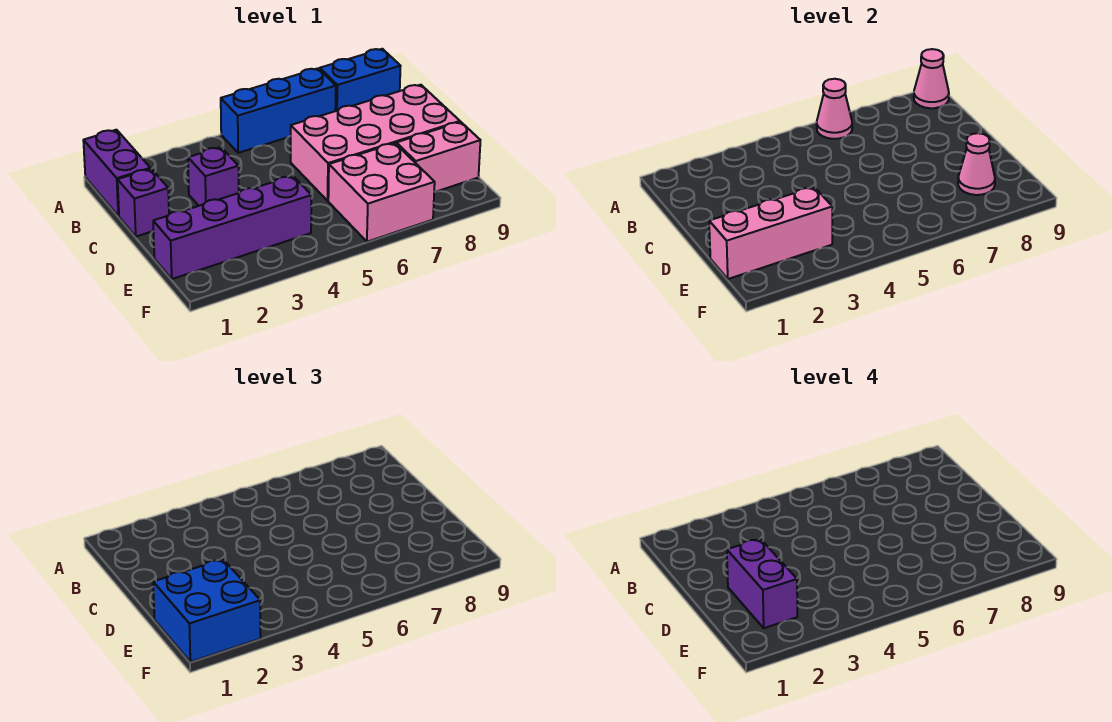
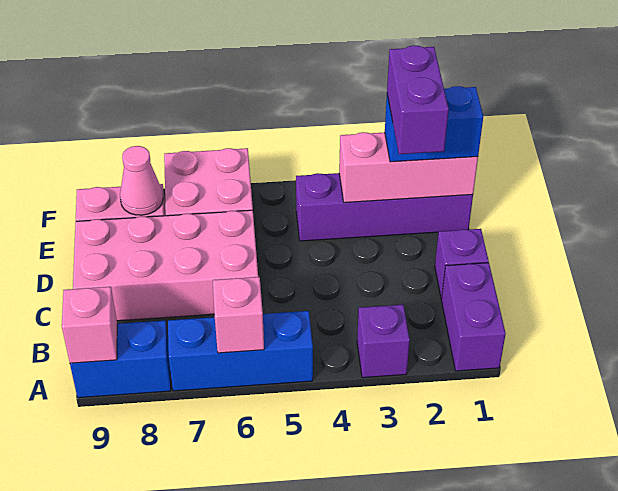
pink 1x1 cone [817,79,852,139] -> pink 1x1 brick [213,277,264,353]
pink 1x1 cone [914,49,949,108] -> pink 1x1 brick [62,287,117,363]
purple 1x1 brick [188,147,239,206] -> purple 1x1 brick moved to [357,305,410,378]
blue 2x2 brick [153,559,261,662] -> blue 1x2 brick [385,86,483,162]

